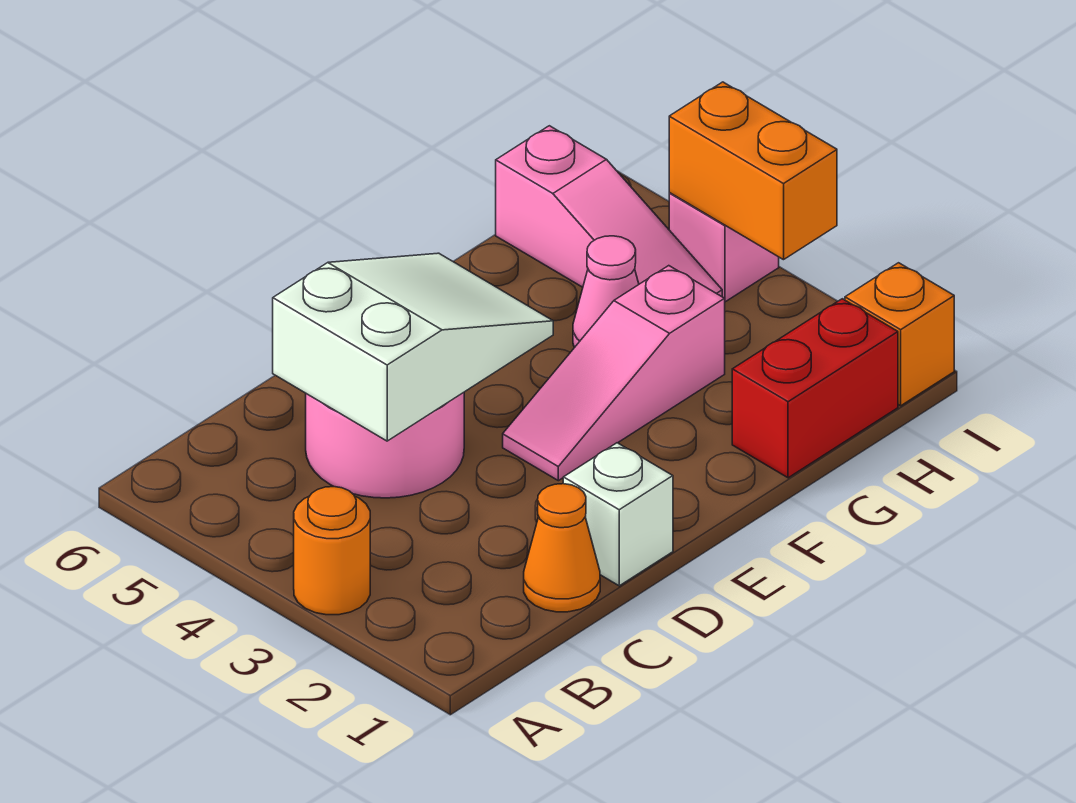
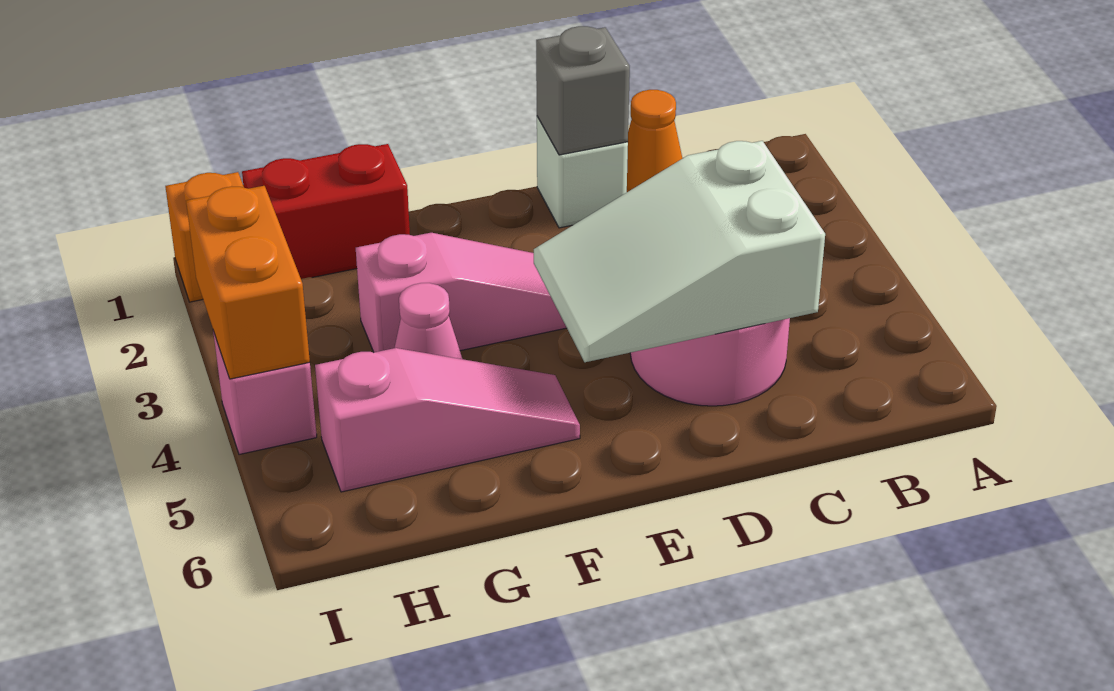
orange 1x1 round brick [294,487,370,615] -> none
none -> grey 1x1 brick [536,26,630,155]
pink 1x3 slope [496,126,722,297] -> pink 1x3 slope turned to [315,348,580,492]

